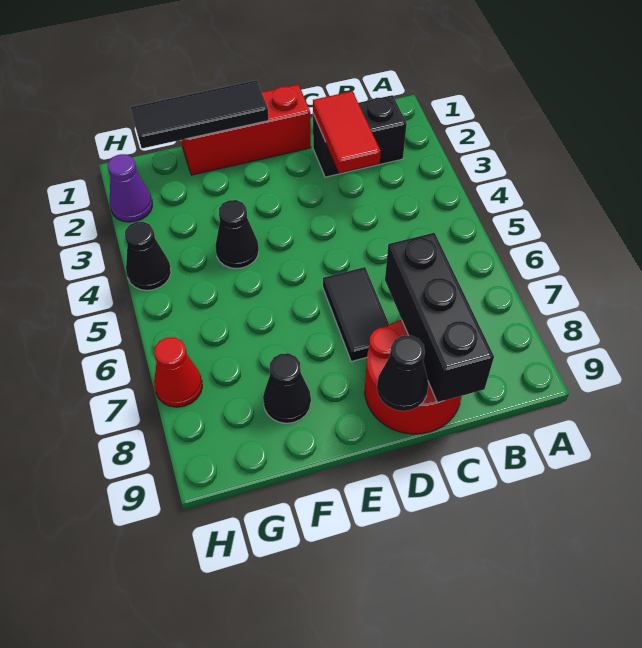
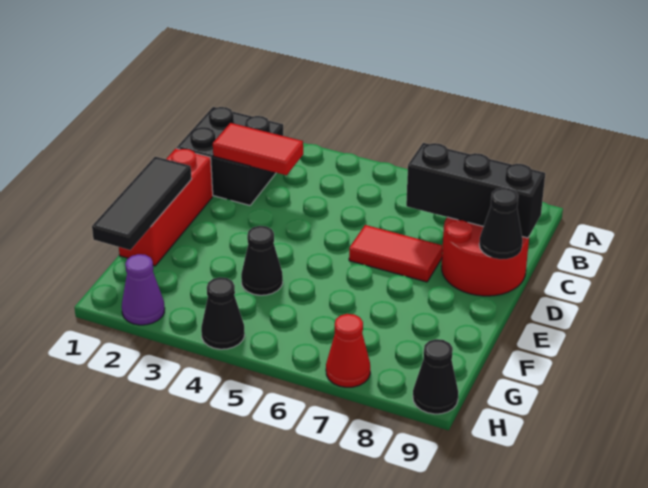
black 1x2 brick [313,95,407,177] -> black 2x2 brick [177,107,283,205]
black 1x2 tile [323,267,389,362] -> red 1x2 tile [349,225,442,282]
black 1x1 cone [263,353,311,423] -> black 1x1 cone moved to [413,339,458,414]

